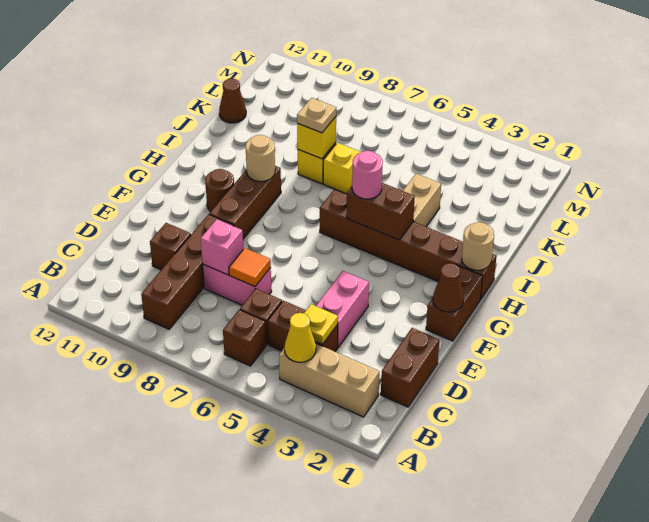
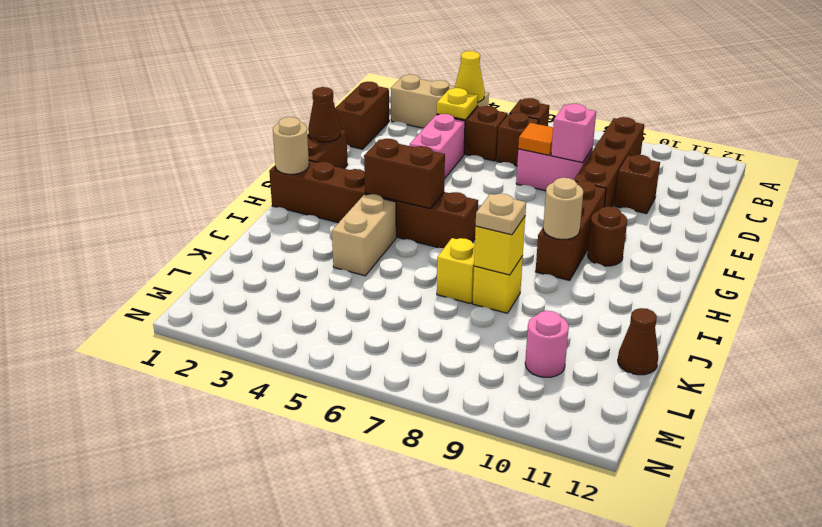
pink 1x1 round brick [352,151,383,199] -> pink 1x1 round brick moved to [525,311,569,377]

